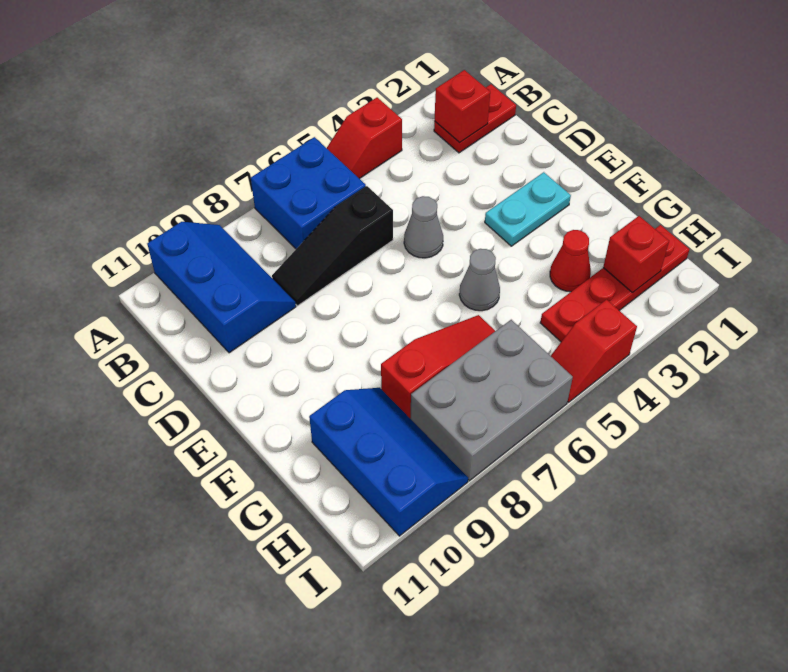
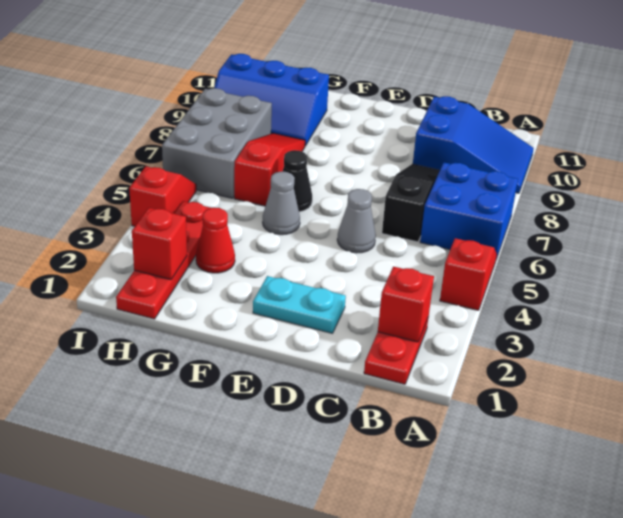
blue 2x3 slope [147,222,296,353] -> blue 2x3 slope turned to [413,96,534,193]
cyan 1x2 plate [485,172,571,246] -> cyan 1x2 plate turned to [253,276,346,333]
none -> black 1x1 cone [282,150,312,212]
red 1x3 slope [381,315,495,418] -> red 1x3 slope turned to [234,133,305,206]

